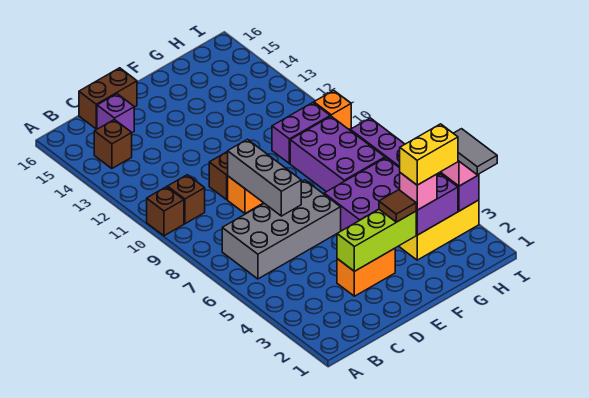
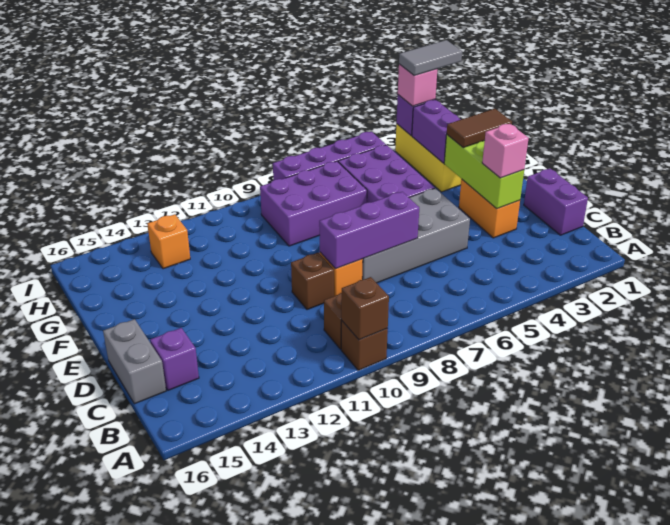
grey 2x4 brick [222,180,341,279] -> grey 2x4 brick turned to [362,188,470,283]
brown 1x1 brick [94,119,132,169] -> brown 1x1 brick moved to [341,277,389,340]
brown 1x2 brick [79,68,137,129] -> grey 1x2 brick [103,319,166,404]
grey 1x3 brick [228,139,301,216] -> purple 1x3 brick [319,192,419,269]
brown 1x1 tile [379,190,416,222] -> brown 1x2 tile [447,109,512,148]
pink 1x1 brick [400,173,437,210] -> pink 1x1 brick moved to [482,124,529,178]
yellow 1x2 brick [400,124,458,185] -> none
purple 1x2 brick [272,103,330,164] -> purple 1x2 brick moved to [524,169,588,235]
orange 1x1 brick [314,91,351,129] -> orange 1x1 brick moved to [147,214,190,269]

